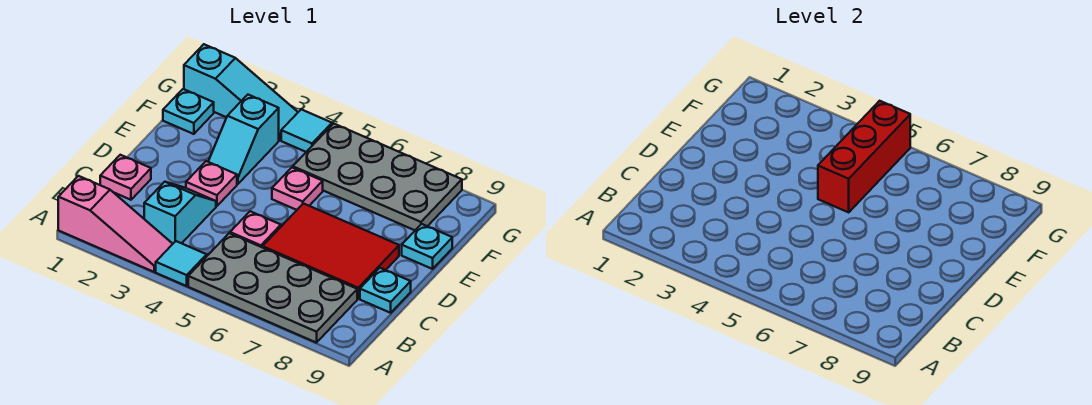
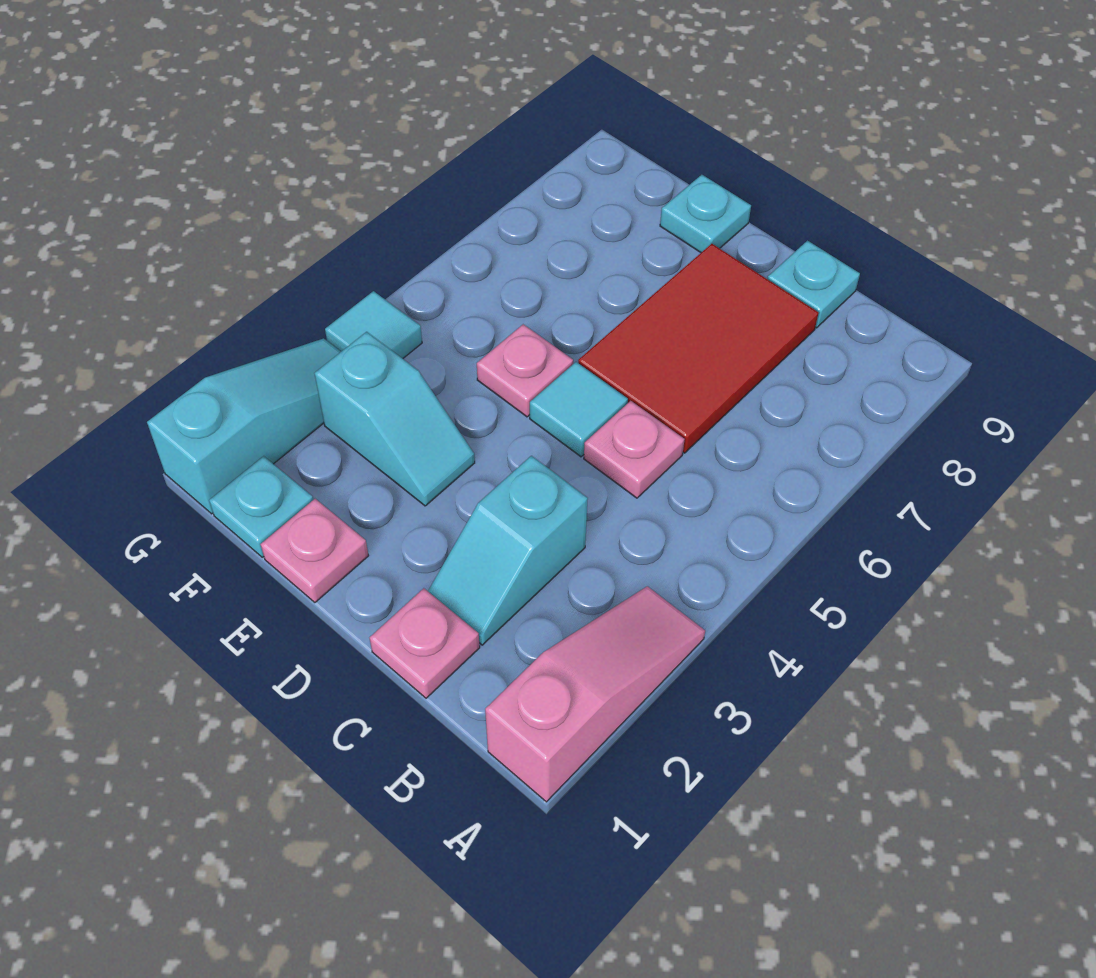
cyan 1x1 tile [156,241,207,286] -> cyan 1x1 tile moved to [530,362,628,457]
grey 2x4 plate [188,233,357,343] -> none
cyan 1x2 slope [144,182,216,244] -> cyan 1x2 slope turned to [428,456,588,645]
pink 1x1 plate [186,161,237,206] -> pink 1x1 plate moved to [261,499,369,603]
red 1x3 brick [818,101,910,212] -> none
grey 2x4 plate [293,124,462,230] -> none

